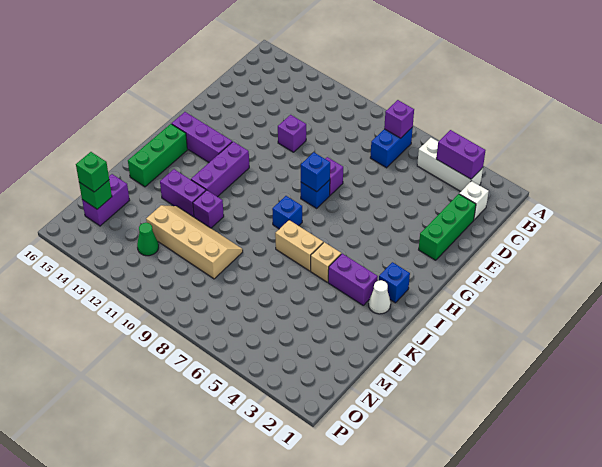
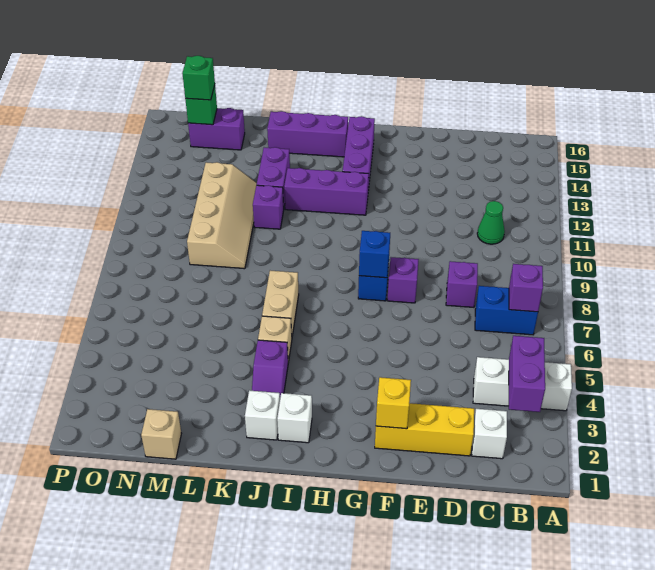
white 1x3 brick [417,138,483,191] -> white 1x3 brick turned to [473,357,572,411]
green 1x3 brick [419,194,476,260] -> yellow 1x3 brick [375,403,474,456]
purple 1x1 brick [278,115,306,152] -> purple 1x1 brick moved to [446,261,478,307]
none -> yellow 1x1 brick [376,377,411,429]
blue 1x1 brick [379,262,410,303] -> white 1x1 brick [277,393,312,443]
blue 1x1 brick [272,196,302,229] -> none
green 1x3 brick [128,124,187,187] -> purple 1x3 brick [267,111,348,157]
white 1x1 cone [369,280,391,314] -> white 1x1 brick [245,390,280,440]
purple 1x2 brick [328,254,378,305] -> purple 1x2 slope [252,340,288,397]
none -> tan 1x1 brick [141,409,181,459]
green 1x1 cone [137,223,159,256] -> green 1x1 cone moved to [477,201,505,244]

